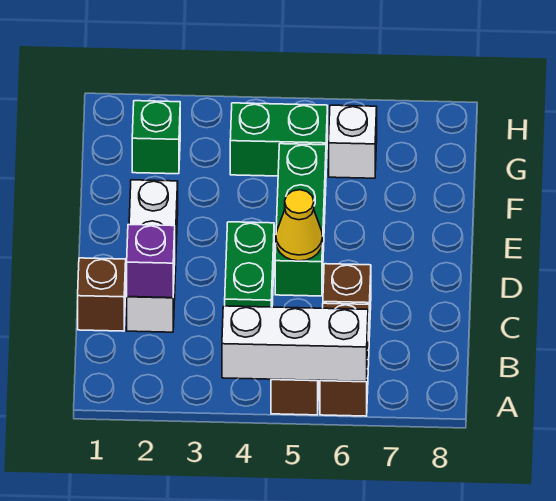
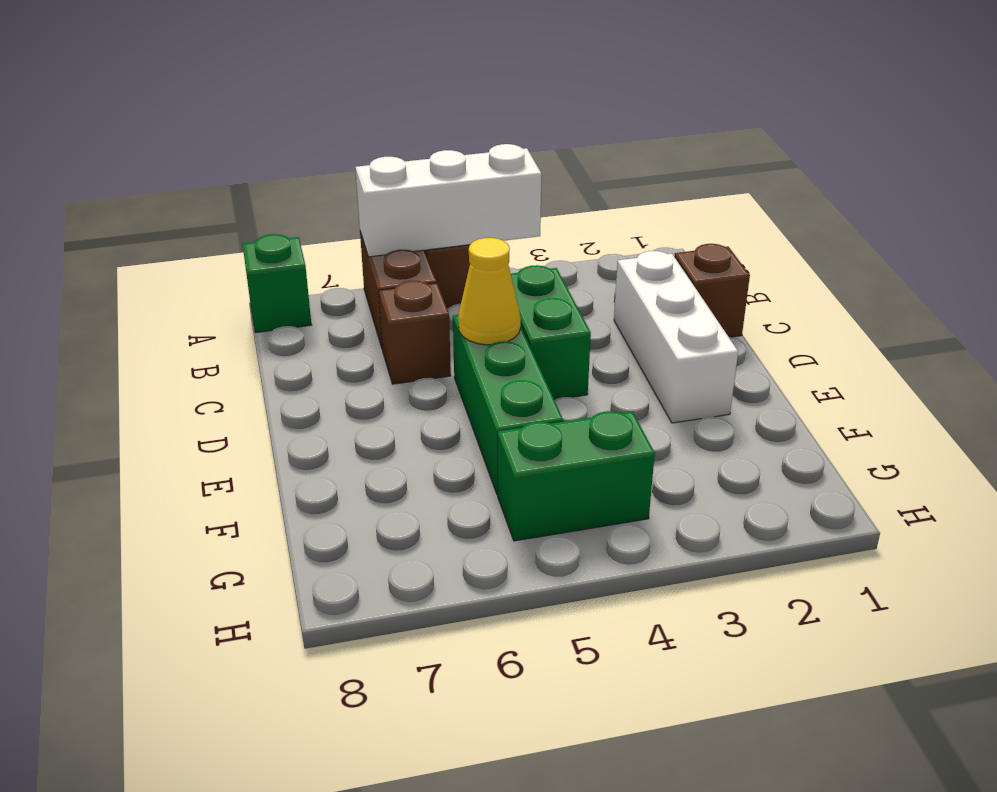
purple 1x1 brick [127,225,175,298] -> none
green 1x1 brick [132,101,180,174] -> green 1x1 brick moved to [243,234,311,333]
white 1x1 brick [329,105,377,178] -> none

